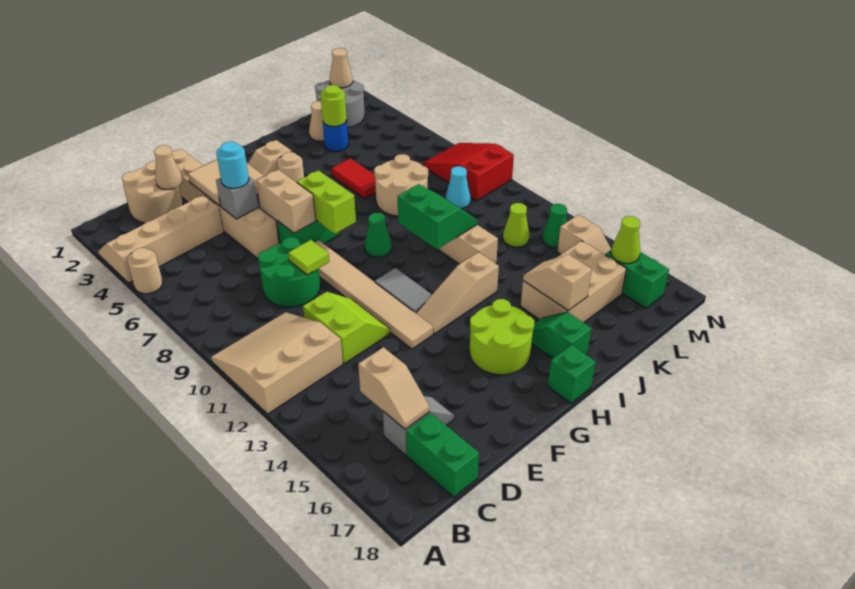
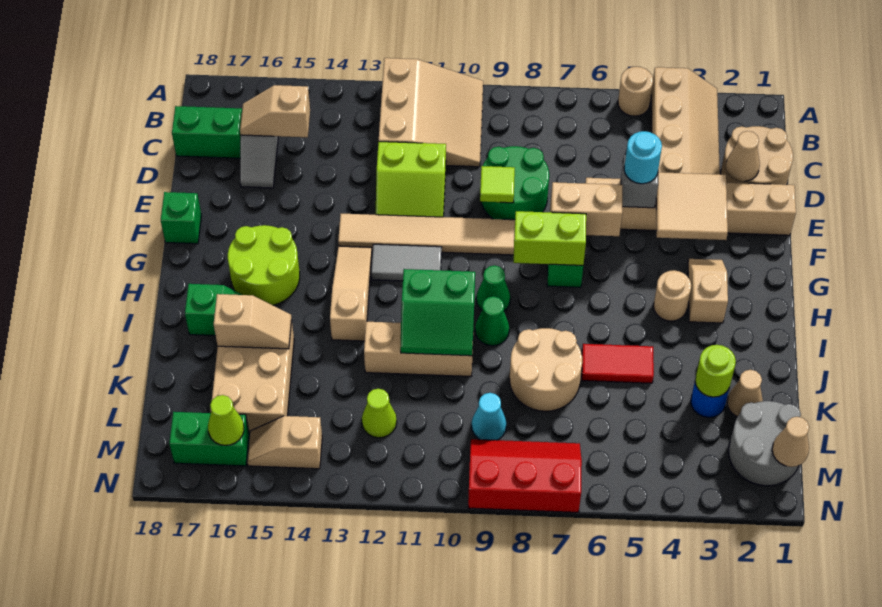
green 1x1 brick [548,345,595,403] -> green 1x1 brick moved to [161,192,201,244]
red 2x3 slope [423,143,514,201] -> red 2x3 slope turned to [468,439,582,512]
green 1x1 cone [542,204,567,248] -> green 1x1 cone moved to [475,296,509,346]

